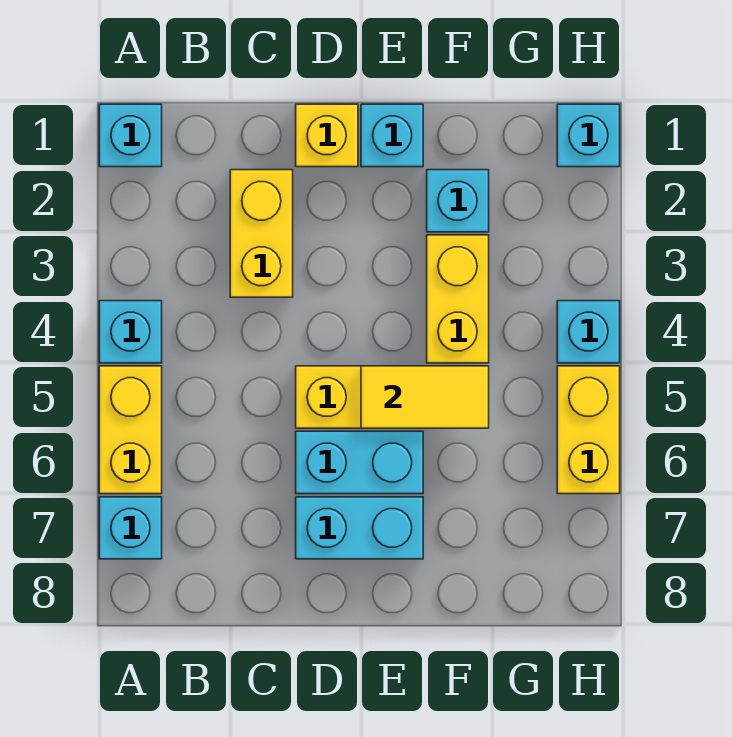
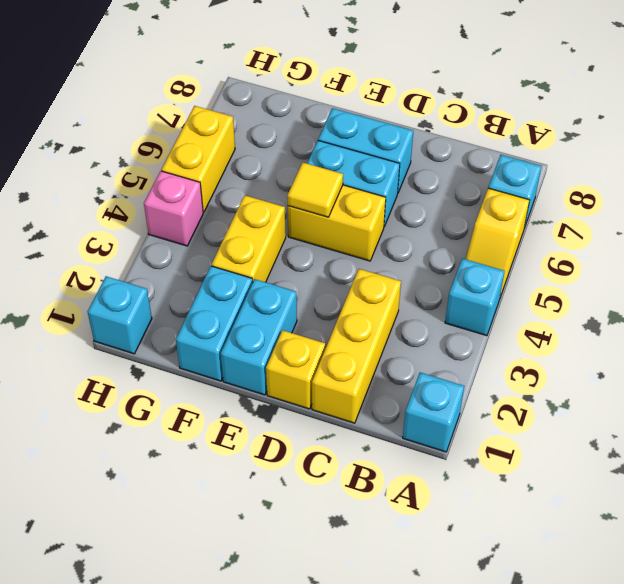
yellow 1x2 brick [99,366,162,494] -> yellow 1x2 slope [465,188,530,297]
yellow 1x2 brick [230,170,293,297] -> yellow 1x3 brick [312,269,401,423]
cyan 1x1 brick [361,104,423,167] -> cyan 1x2 brick [221,279,297,395]
yellow 1x2 tile [361,366,489,428] -> yellow 1x1 tile [287,162,343,217]
cyan 1x1 brick [427,170,489,232] -> cyan 1x2 brick [176,266,253,381]
cyan 1x1 brick [557,301,620,363] -> pink 1x1 brick [144,171,203,246]

